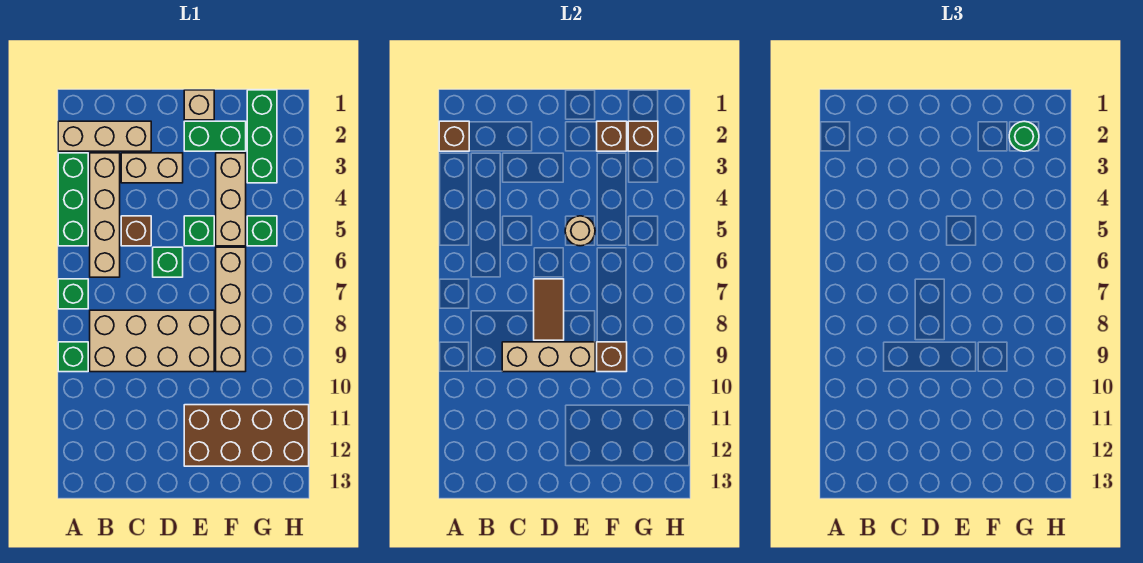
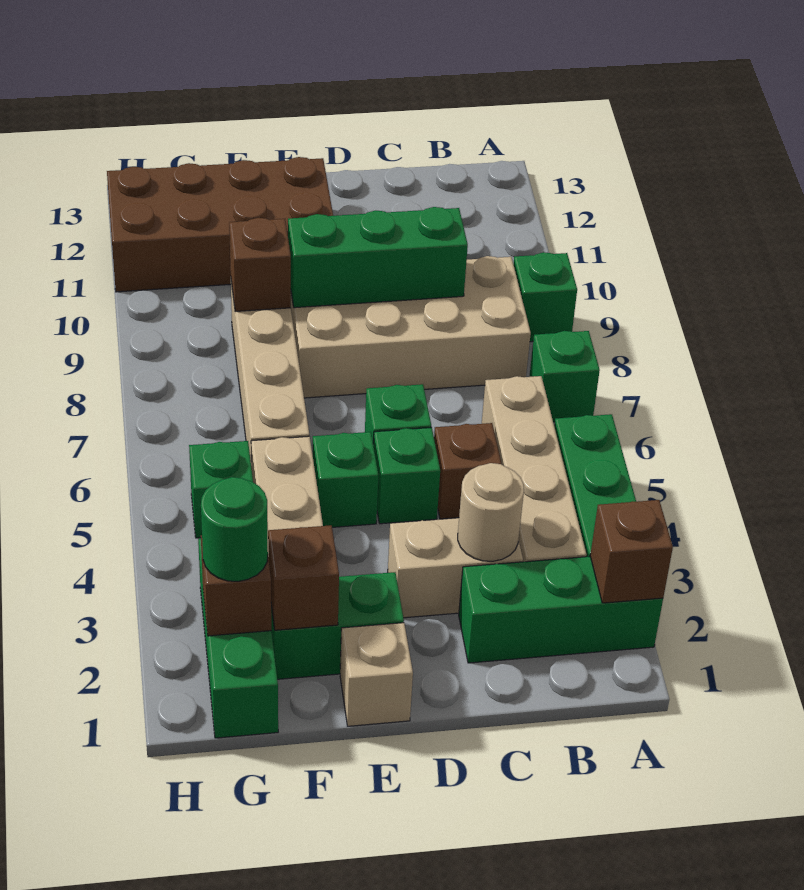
tan 1x3 brick [58,121,151,151] -> green 1x3 brick [459,556,663,663]
tan 1x3 brick [502,342,595,372] -> green 1x3 brick [288,207,468,308]
none -> green 1x1 brick [373,427,440,524]
brown 1x2 tile [534,279,564,340] -> none
tan 1x1 round brick [565,216,595,246] -> tan 1x1 round brick moved to [458,463,524,561]

